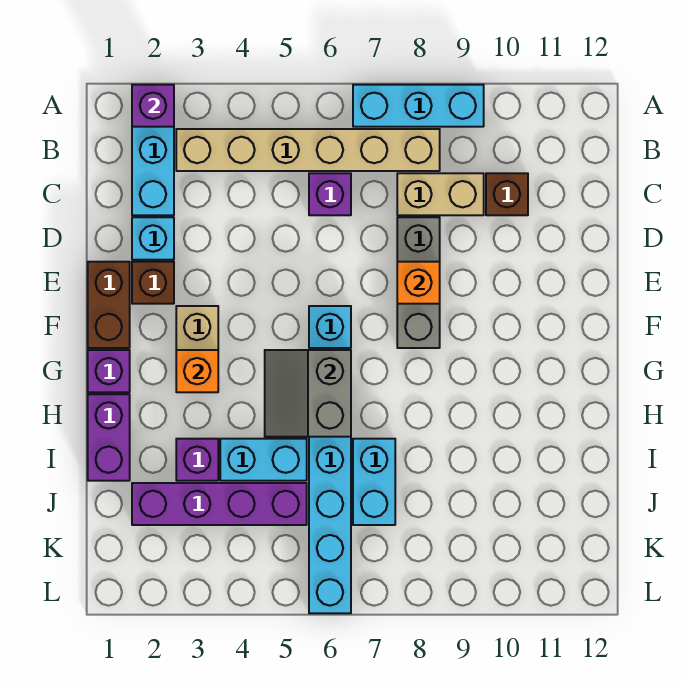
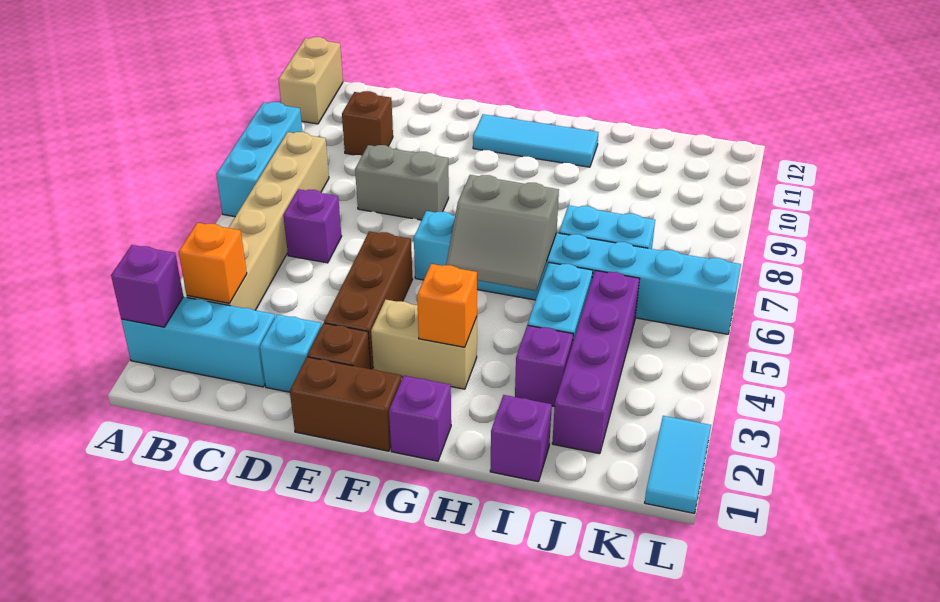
tan 1x2 brick [397,173,484,215] -> tan 1x2 brick moved to [278,37,343,124]
grey 1x3 brick [397,217,440,348] -> grey 1x2 brick [355,145,449,220]
none -> brown 1x3 brick [324,231,413,369]
orange 1x1 brick [397,262,440,304] -> orange 1x1 brick moved to [179,223,247,303]
none -> cyan 1x3 tile [473,114,598,167]
purple 1x2 brick [88,394,130,481] -> purple 1x1 brick [490,395,552,482]
none -> cyan 1x2 tile [645,416,711,513]

